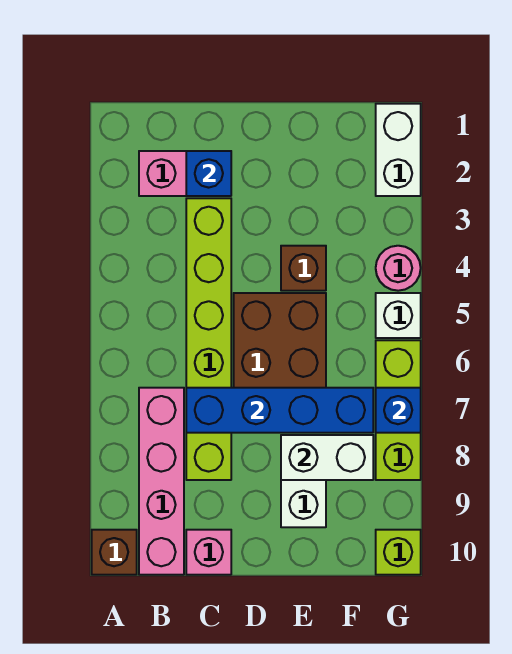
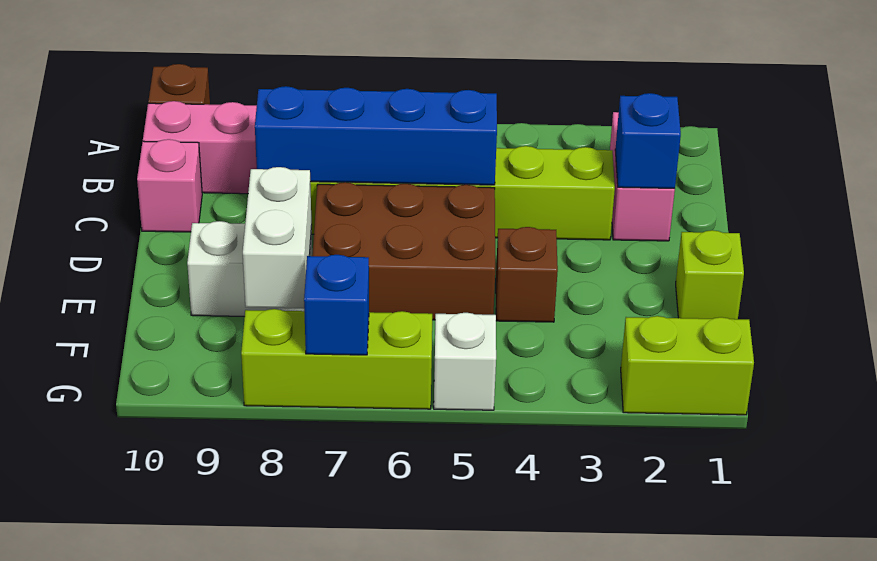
blue 1x4 brick [186,388,373,433] -> blue 1x4 brick turned to [255,86,497,185]
white 1x2 brick [376,104,421,196] -> lime 1x2 brick [621,316,754,415]
pink 1x1 round brick [376,246,421,291] -> none
lime 1x1 brick [376,530,421,575] -> lime 1x1 brick moved to [676,230,744,319]

